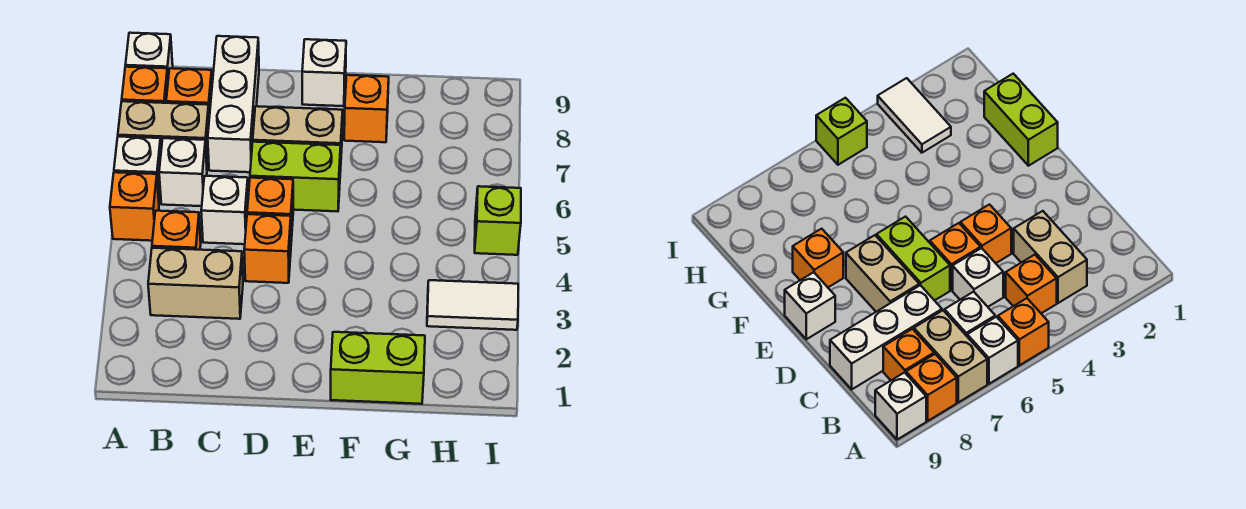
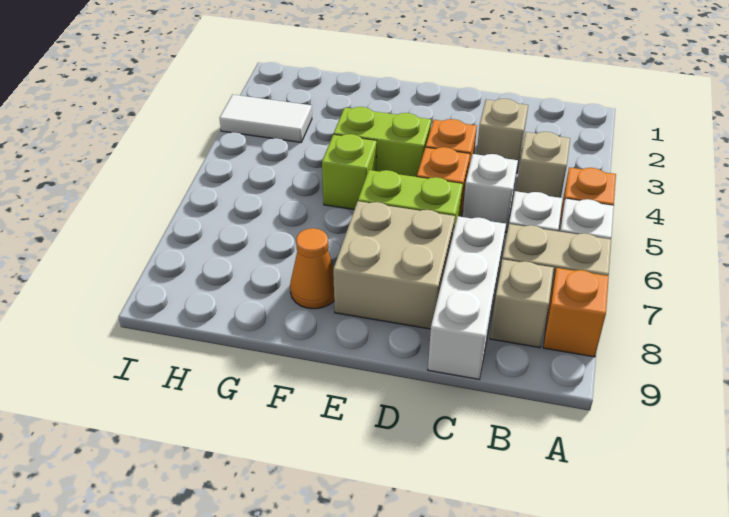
white 1x1 brick [125,33,173,78] -> none
tan 1x2 brick [148,248,243,319] -> tan 1x1 brick [477,99,528,173]
orange 1x1 brick [152,211,201,250] -> tan 1x1 brick [516,132,570,198]
orange 1x1 brick [166,68,212,117] -> tan 1x1 brick [490,259,554,348]
tan 1x2 brick [253,106,343,171] -> tan 2x2 brick [333,201,455,329]
white 1x1 brick [302,39,346,106] -> none
lime 1x2 brick [331,332,425,404] -> lime 1x2 brick moved to [334,107,431,177]
orange 1x1 brick [344,75,389,142] -> orange 1x1 cone [290,228,334,309]
lime 1x1 brick [475,186,521,255] -> lime 1x1 brick moved to [322,134,377,209]

